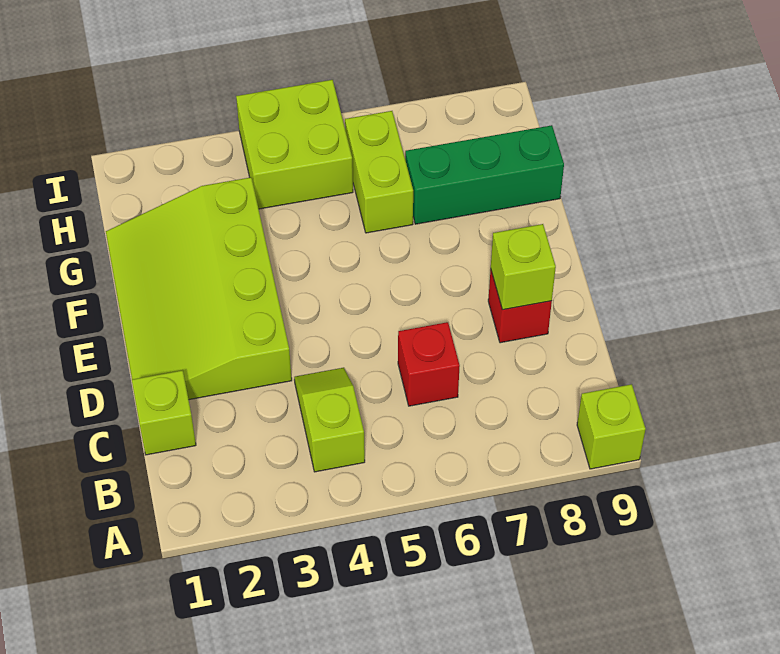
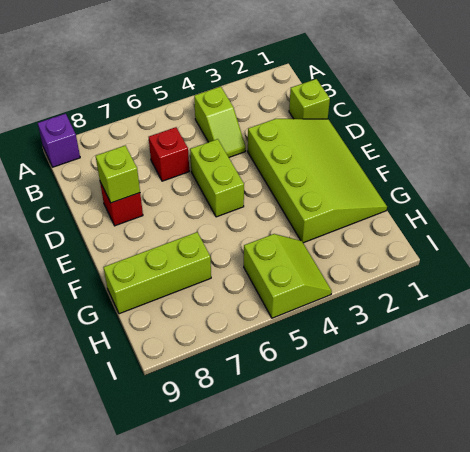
lime 1x1 brick [577,384,646,469] -> purple 1x1 brick [38,114,80,167]
lime 1x2 brick [345,111,413,233] -> lime 1x2 brick moved to [190,139,244,217]
green 1x3 brick [405,125,564,224] -> lime 1x3 brick [103,232,211,314]
lime 2x2 brick [236,80,353,209] -> lime 2x2 slope [244,234,332,318]

